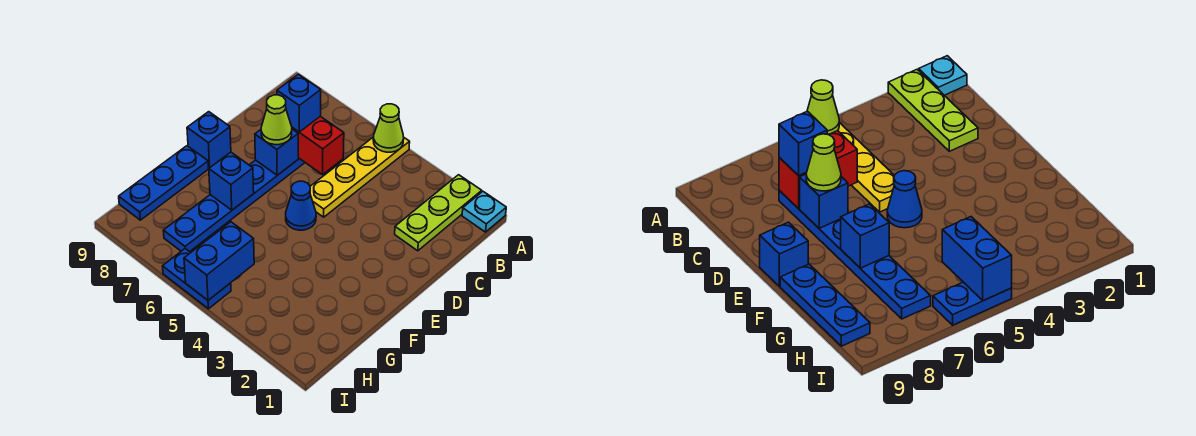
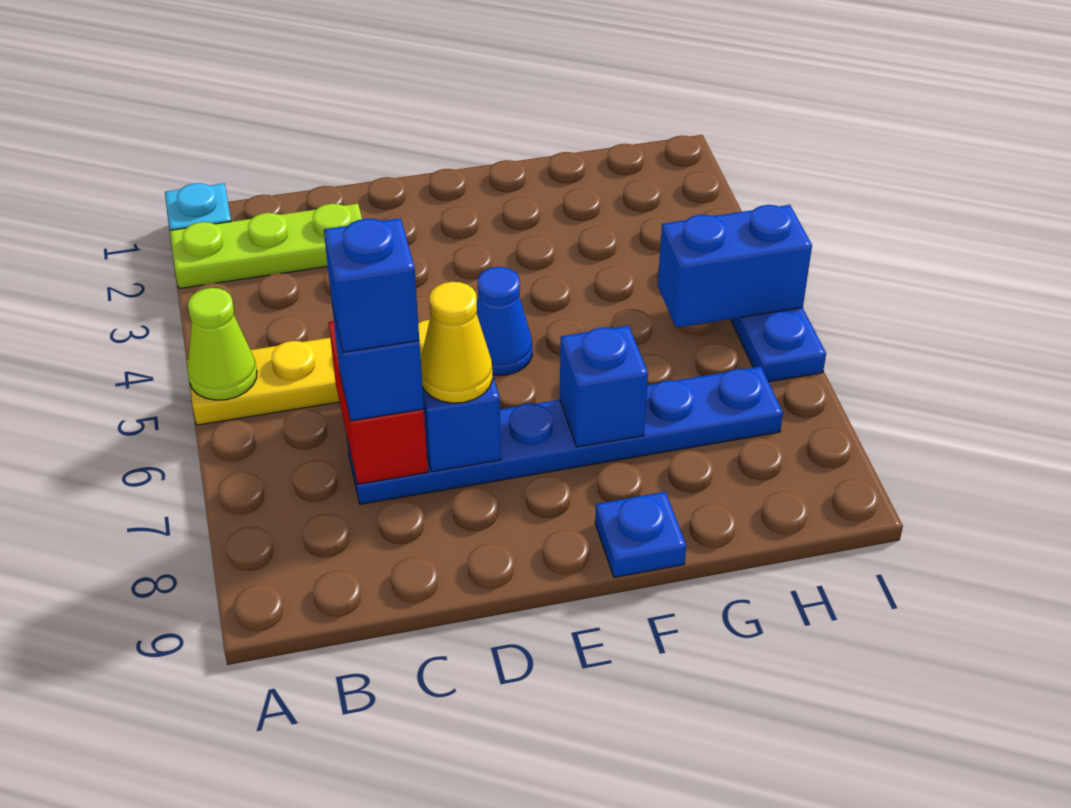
lime 1x1 cone [261,95,292,145] -> yellow 1x1 cone [421,282,493,403]
blue 1x1 brick [187,112,231,168] -> blue 1x1 brick moved to [324,218,419,353]
blue 1x3 plate [119,146,209,220] -> blue 1x1 plate [595,492,686,577]

